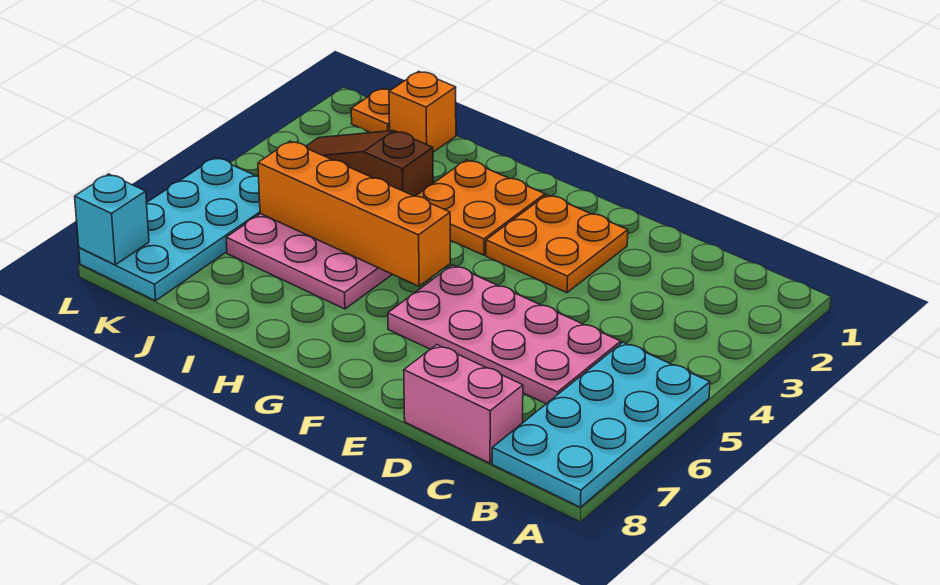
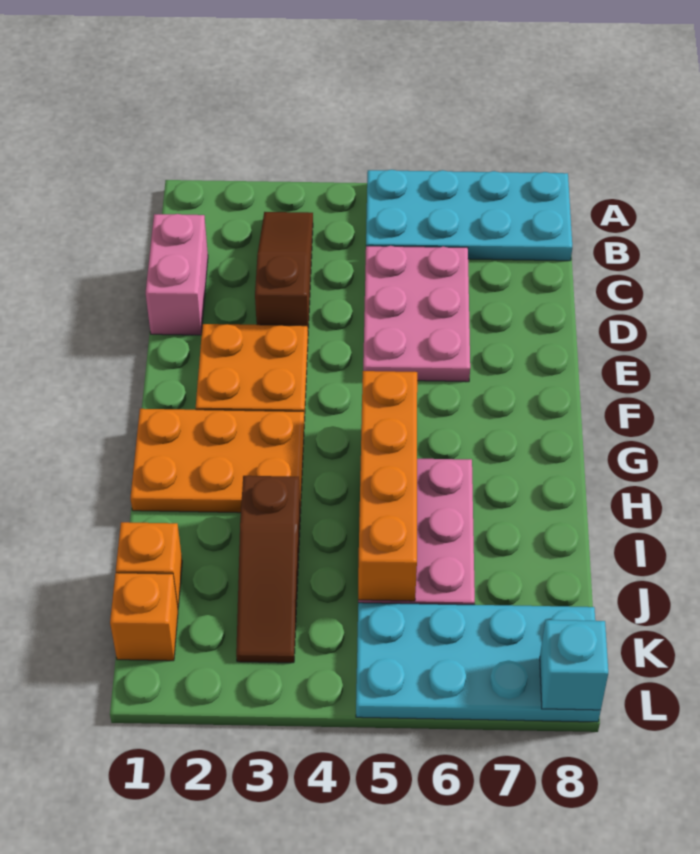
none -> brown 1x3 slope [255,212,313,328]
pink 2x4 plate [388,265,621,404] -> pink 2x3 plate [363,246,470,382]
pink 1x2 brick [404,345,523,463] -> pink 1x2 brick moved to [146,214,208,335]
orange 2x2 plate [416,160,545,255] -> orange 2x3 plate [130,409,304,513]
orange 1x1 plate [351,89,390,133] -> orange 1x1 brick [110,573,178,661]

